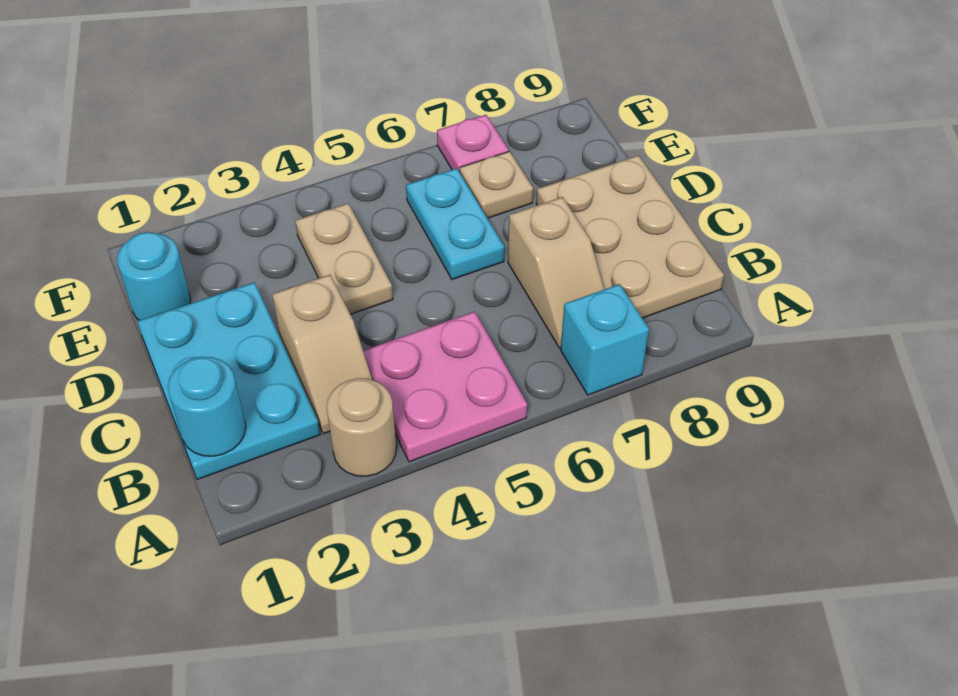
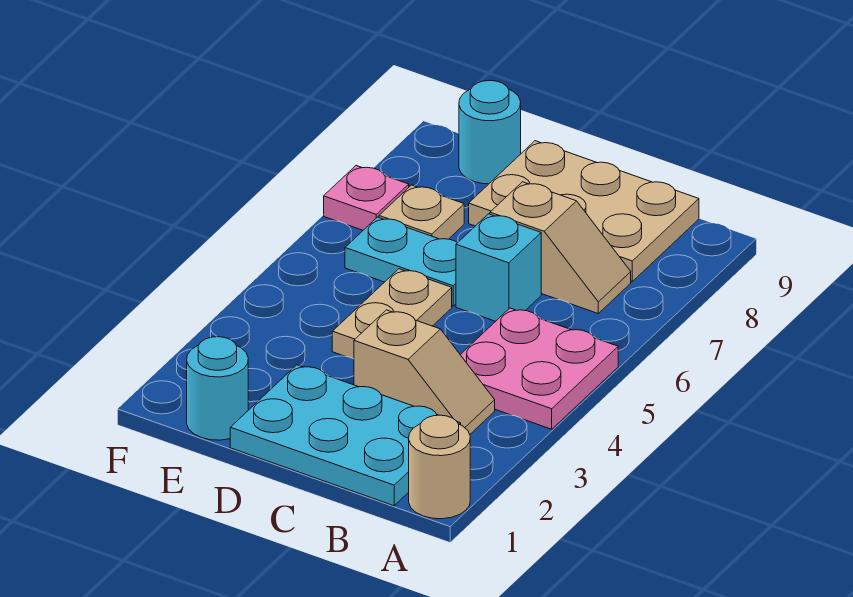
tan 1x1 round brick [327,378,396,476] -> tan 1x1 round brick moved to [409,415,470,519]
cyan 1x1 brick [561,284,649,395] -> cyan 1x1 brick moved to [456,214,541,321]
cyan 1x1 round brick [168,357,246,456] -> cyan 1x1 round brick moved to [459,81,521,184]
tan 1x2 plate [295,203,393,314] -> tan 1x2 plate turned to [332,269,452,359]

